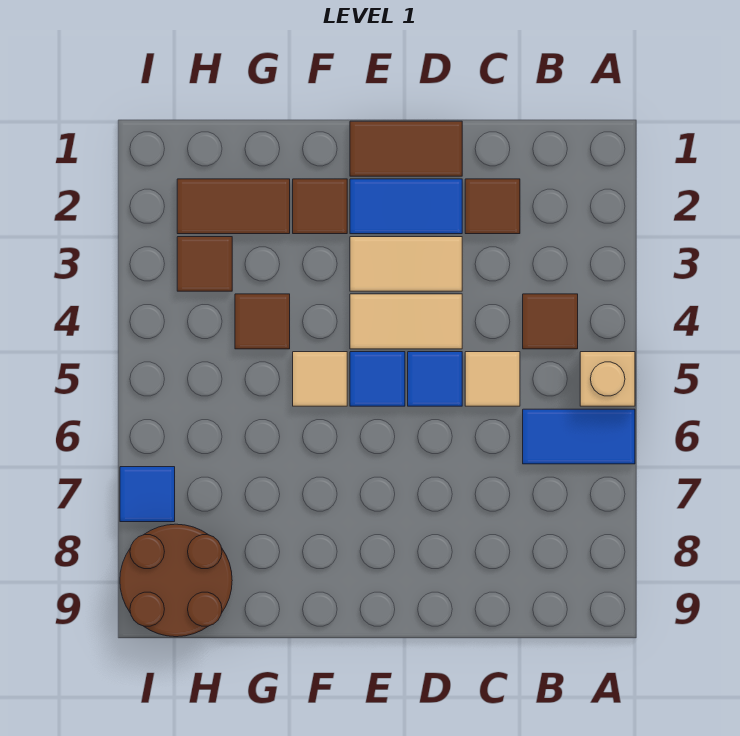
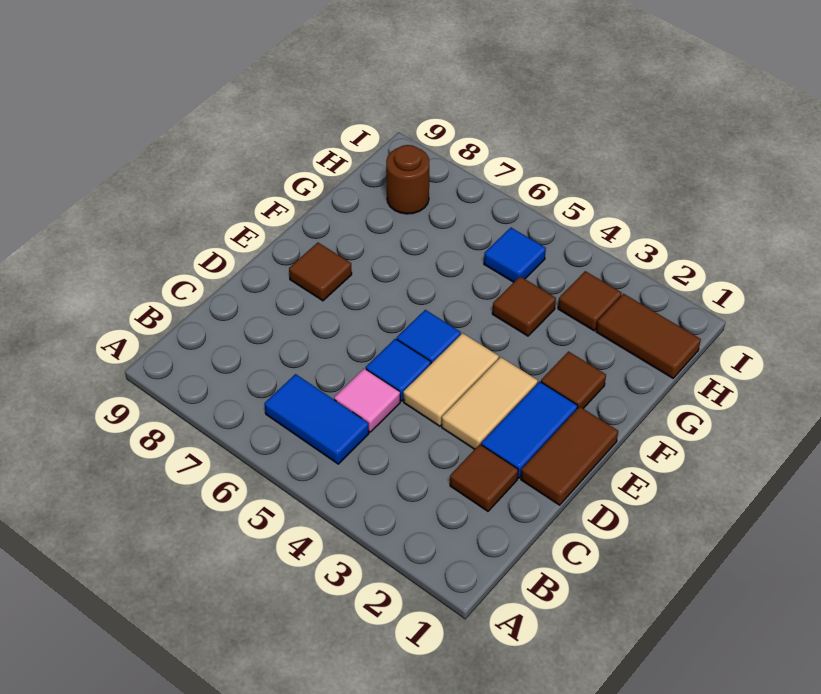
tan 1x1 brick [580,352,635,406] -> none
blue 1x2 tile [523,409,635,464] -> blue 1x2 tile turned to [264,374,369,464]
brown 1x1 tile [523,294,578,349] -> brown 1x1 tile moved to [289,243,352,301]
tan 1x1 tile [465,352,520,406] -> pink 1x1 tile [334,368,400,432]
tan 1x1 tile [293,352,347,406] -> none
brown 1x2 tile [177,179,290,234] -> brown 1x2 tile turned to [596,294,701,378]
brown 2x2 round brick [120,524,232,637] -> brown 1x1 round brick [386,145,429,214]
blue 1x1 tile [120,467,175,522] -> blue 1x1 tile moved to [484,228,546,282]

